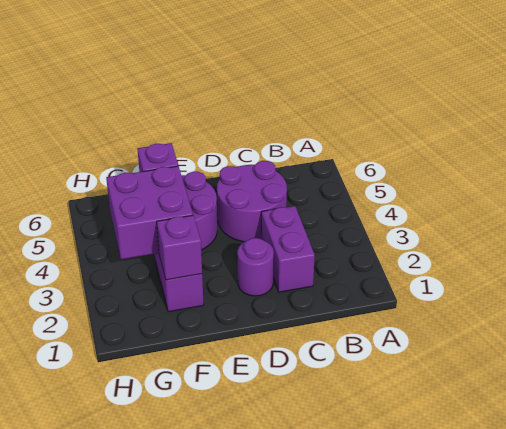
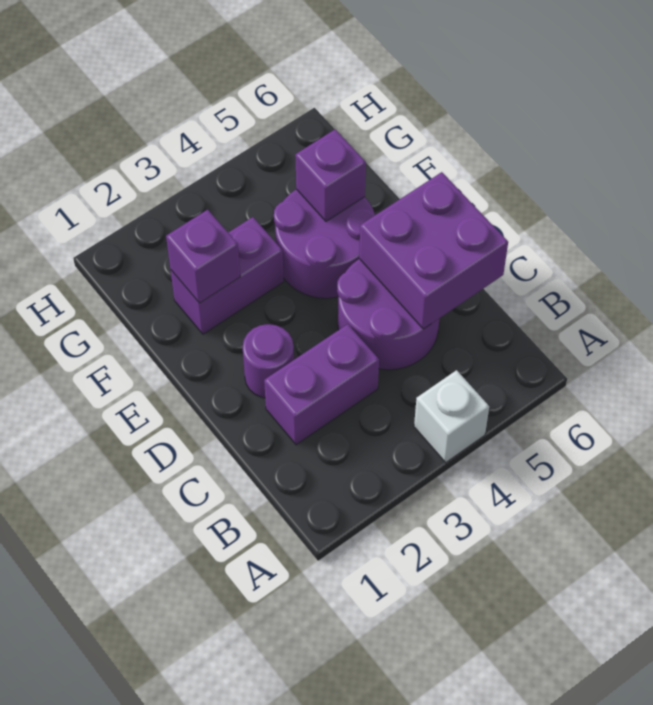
none -> white 1x1 brick [414,370,489,463]
purple 2x2 brick [106,166,193,259] -> purple 2x2 brick moved to [359,172,508,329]

